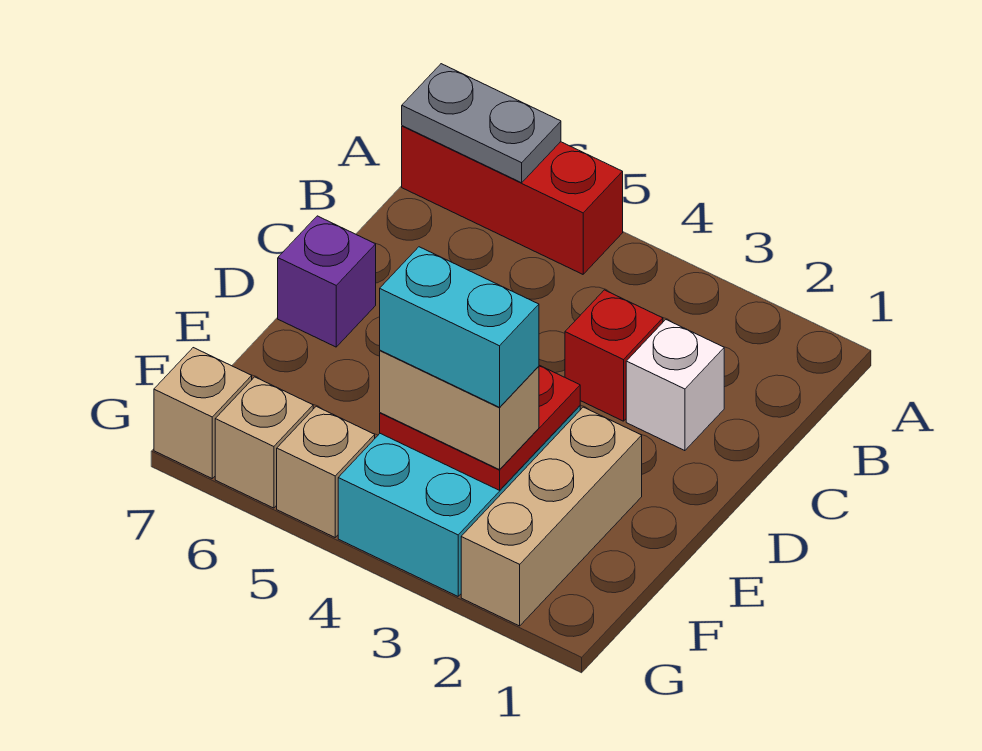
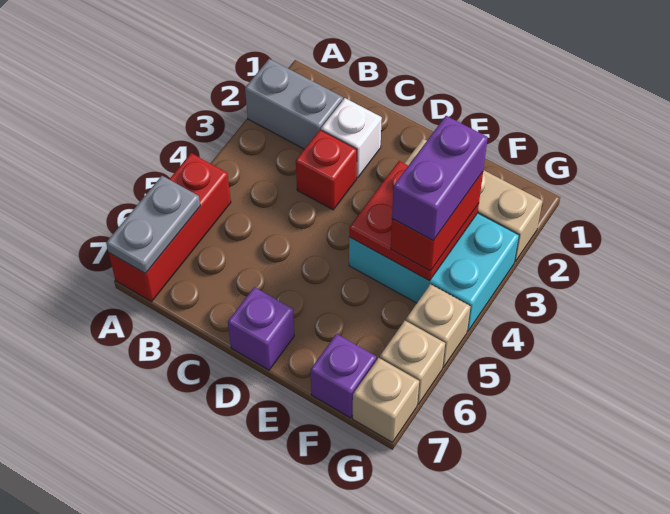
none -> grey 1x2 brick [245,59,343,149]
tan 1x2 brick [380,350,539,470] -> red 1x2 brick [391,172,483,271]
cyan 1x2 brick [380,247,539,407] -> purple 1x2 brick [392,116,488,240]
none -> purple 1x1 brick [310,334,376,418]

